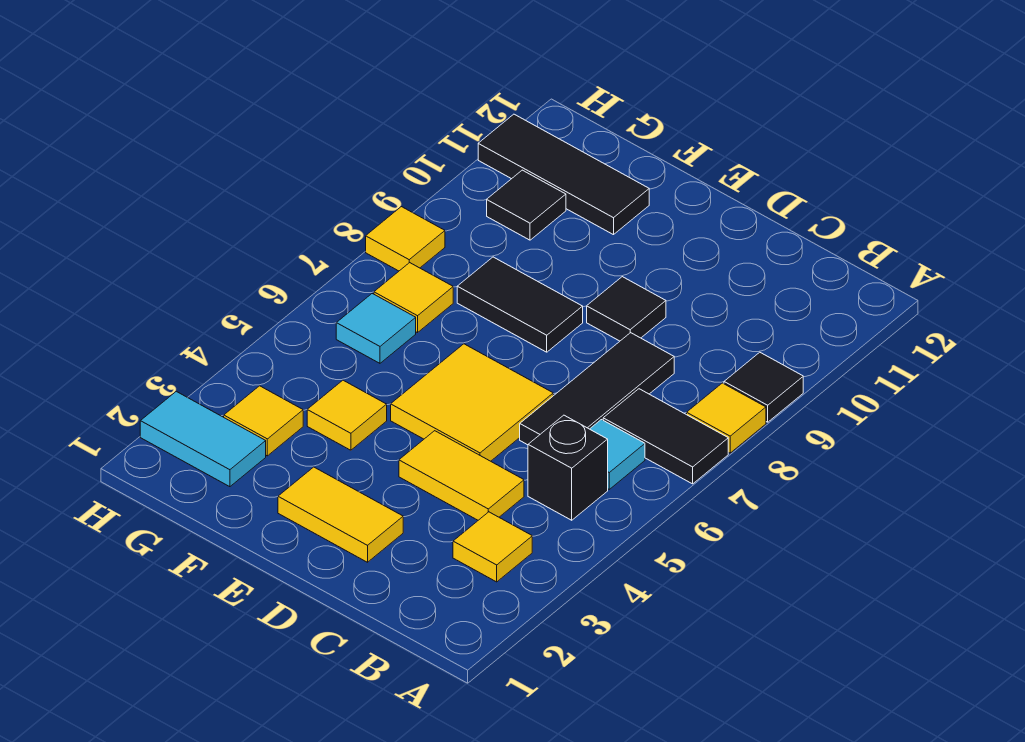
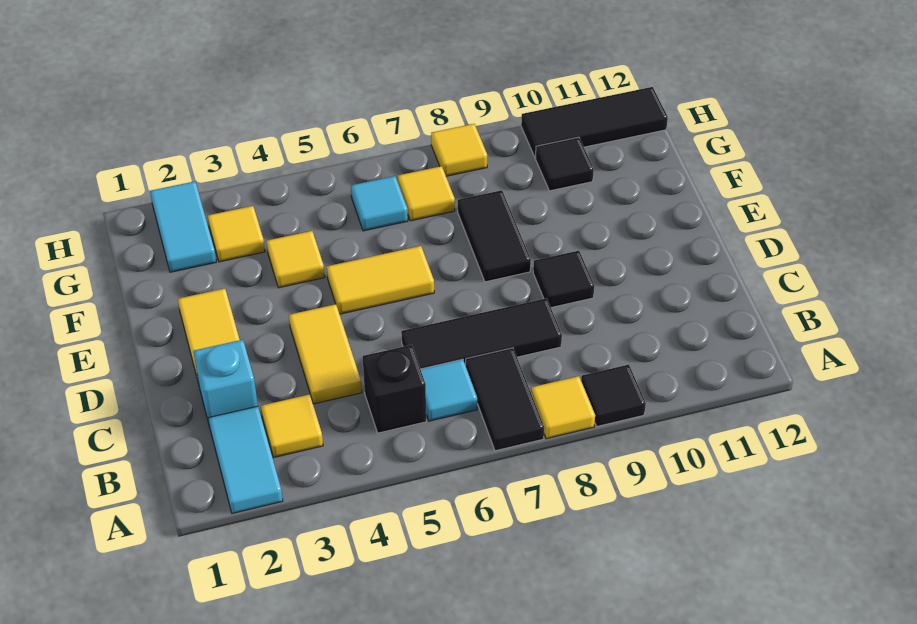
none -> cyan 1x2 tile [208,406,283,513]
none -> cyan 1x1 brick [193,340,258,423]
yellow 2x2 tile [391,344,553,461] -> yellow 1x2 tile [327,246,434,314]
black 1x3 tile [478,114,649,235] -> black 1x3 tile turned to [521,87,668,157]

